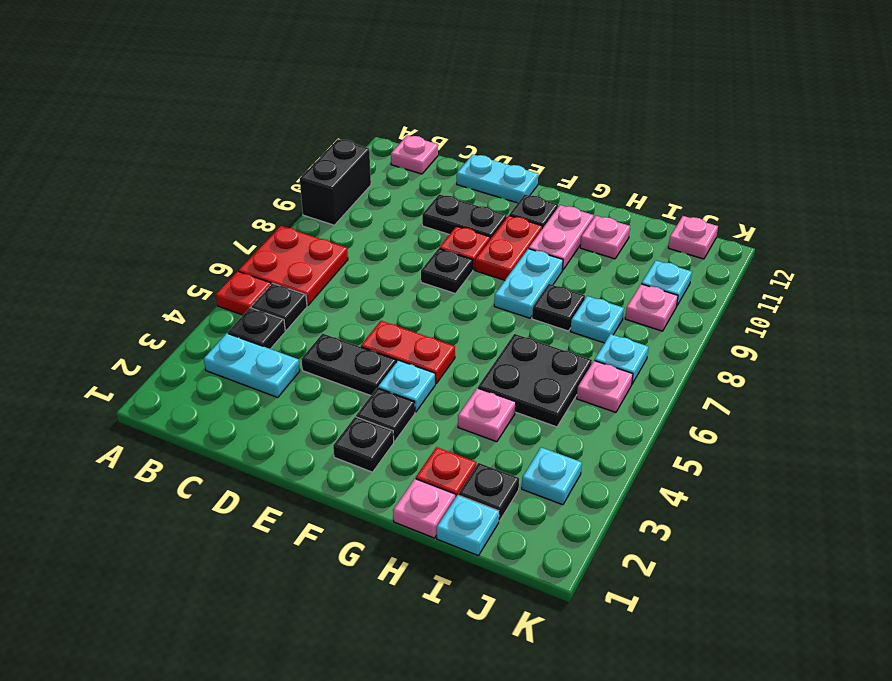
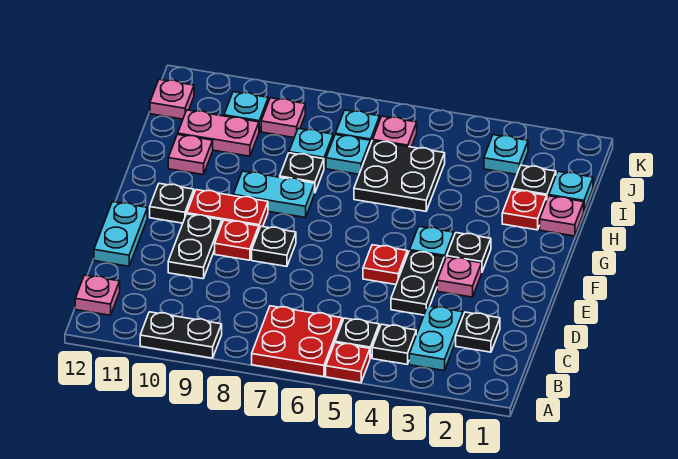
black 1x2 brick [300,139,371,225] -> black 1x2 plate [140,312,222,358]
red 1x2 plate [361,321,455,384] -> red 1x1 plate [363,245,407,285]
black 1x1 plate [333,417,394,472] -> black 1x1 plate moved to [456,312,500,352]
pink 1x2 plate [529,205,594,270] -> pink 1x2 plate moved to [178,110,259,156]
pink 1x1 plate [458,388,516,442] -> pink 1x1 plate moved to [437,257,482,297]
none -> cyan 1x1 plate [326,135,370,174]

